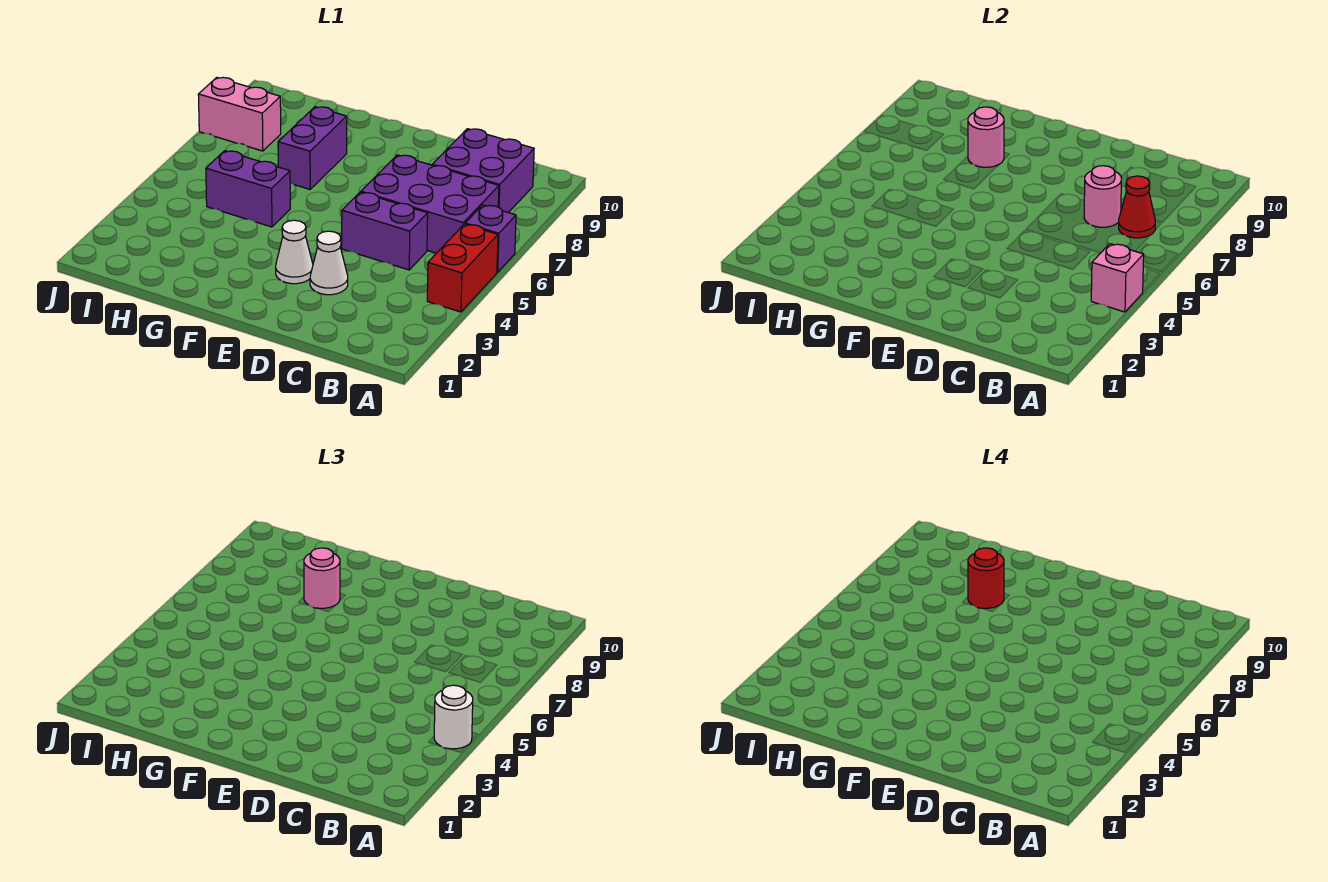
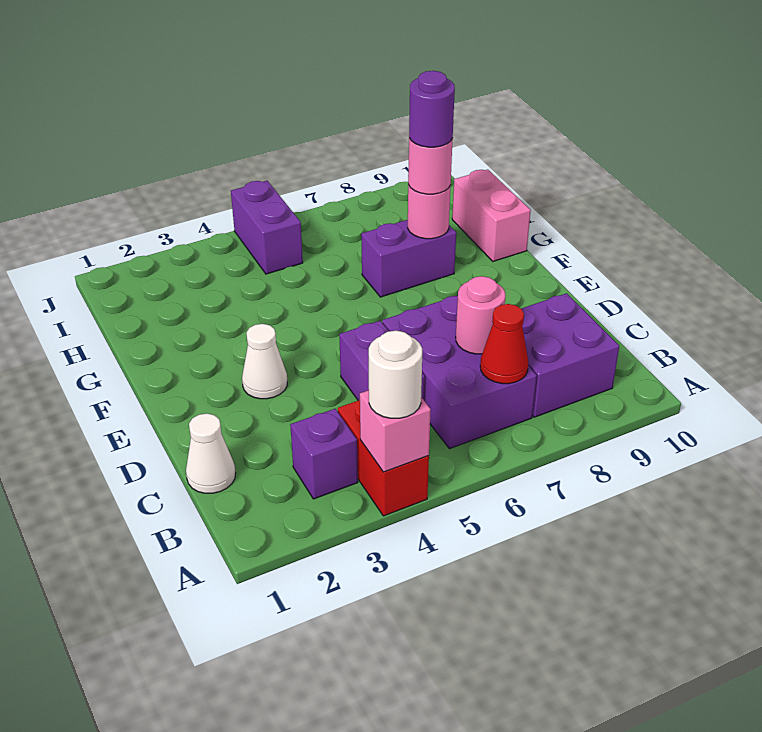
red 1x2 brick [427,224,498,312] -> red 1x2 brick turned to [338,400,429,516]
purple 1x1 brick [465,205,516,272] -> purple 1x1 brick moved to [290,409,358,499]
white 1x1 cone [310,231,348,295] -> white 1x1 cone moved to [186,413,236,493]
purple 1x2 brick [206,151,290,227] -> purple 1x2 brick moved to [231,181,303,274]
red 1x1 round brick [968,548,1004,608] -> purple 1x1 round brick [409,71,455,147]
pink 1x2 brick [198,78,281,151] -> pink 1x2 brick moved to [452,170,531,261]

